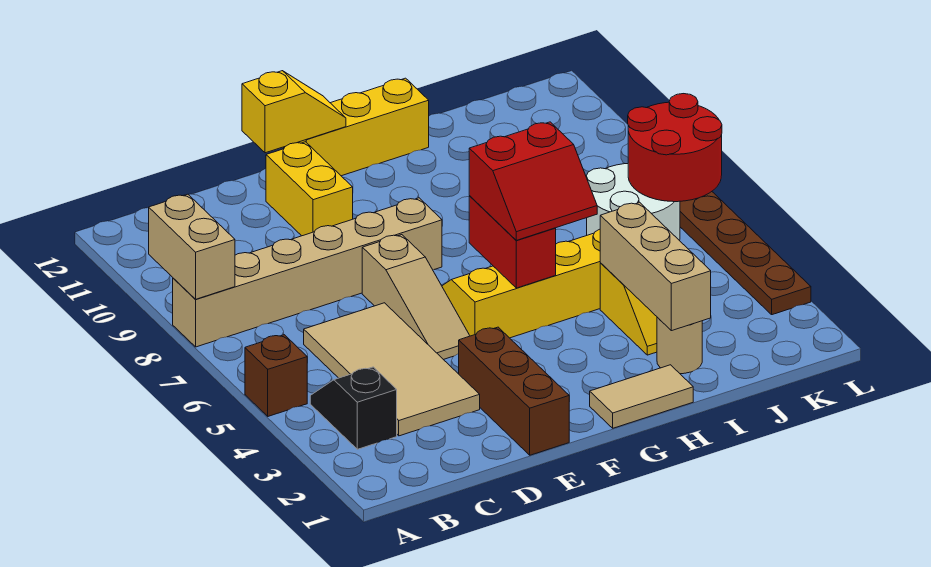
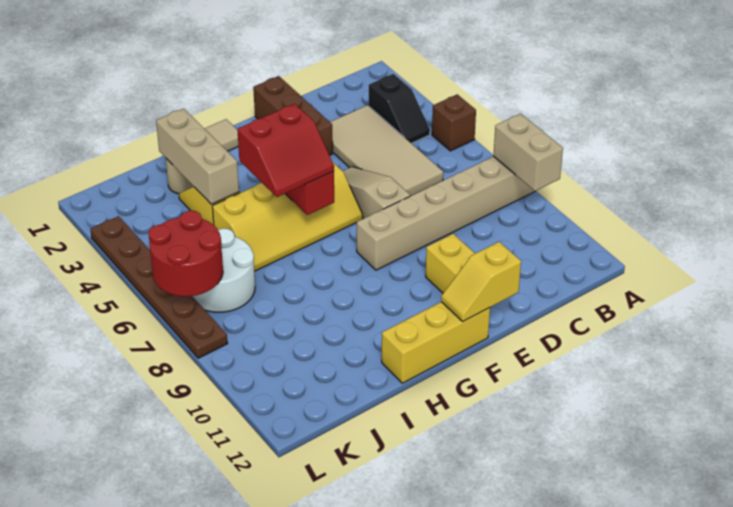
red 2x2 slope [469,122,597,240] -> red 2x2 slope turned to [237,104,334,197]

